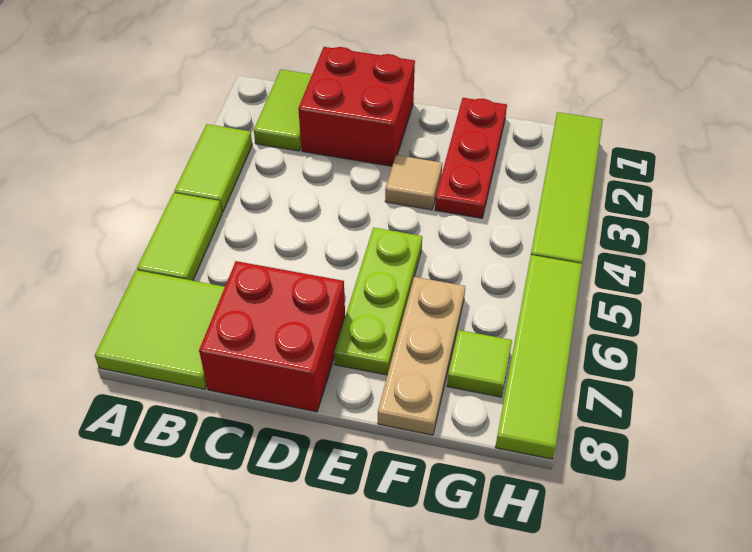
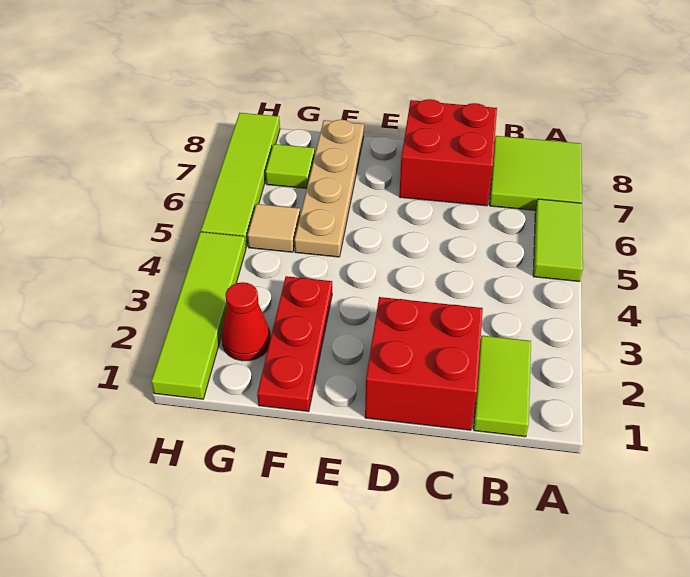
lime 1x2 tile [174,124,252,213] -> none
tan 1x1 tile [385,155,442,210] -> tan 1x1 tile moved to [247,204,300,252]
lime 1x3 plate [334,228,422,375] -> none
tan 1x3 plate [378,277,465,435] -> tan 1x4 plate [295,120,364,257]
none -> red 1x1 cone [222,282,271,361]

